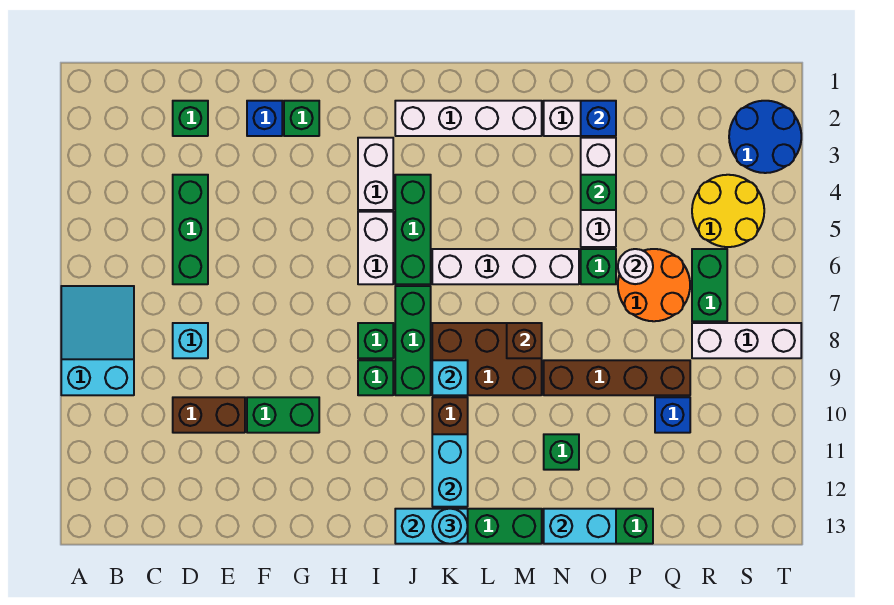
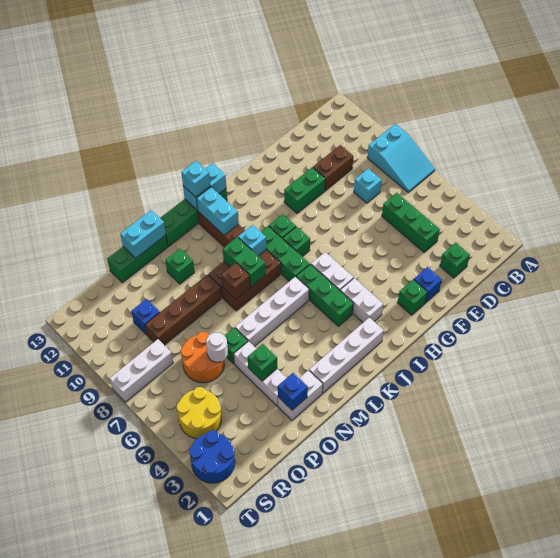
cyan 1x1 round brick [432,509,468,544] -> cyan 1x1 brick [181,161,210,197]
green 1x2 brick [692,249,727,321] -> green 1x2 brick moved to [223,237,265,286]

